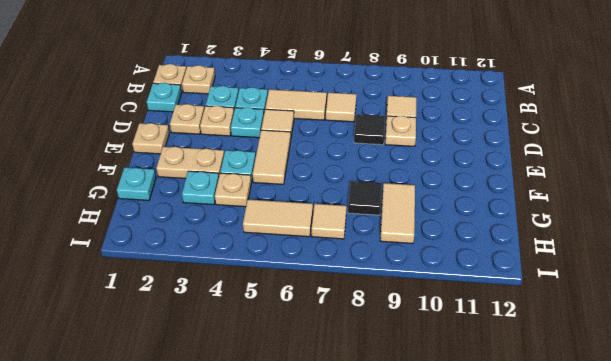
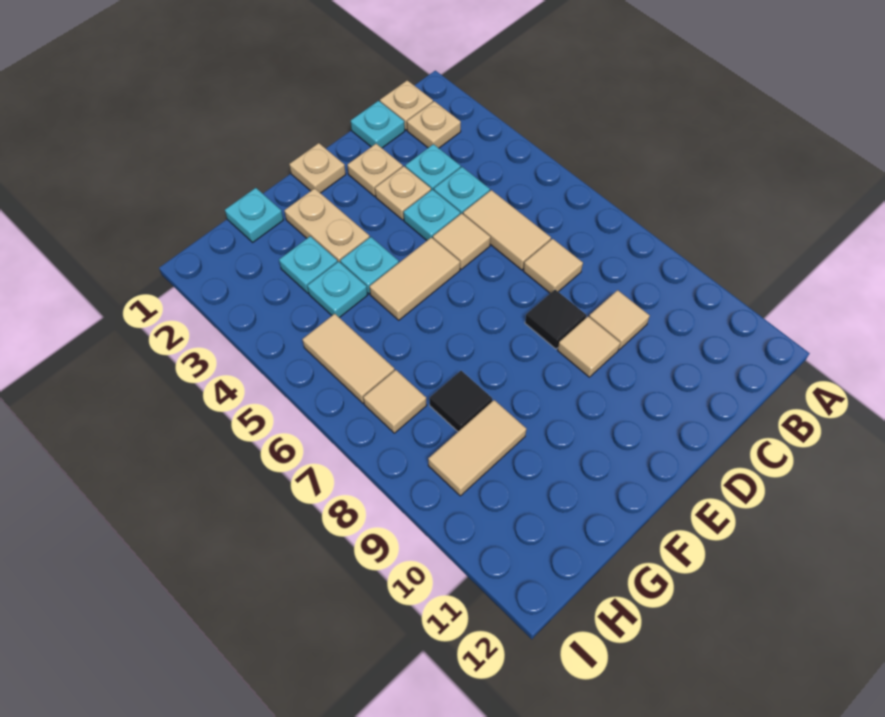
tan 1x1 plate [385,116,416,146] -> tan 1x1 tile [558,316,620,377]
tan 1x1 plate [215,173,251,207] -> cyan 1x1 plate [307,261,367,318]

